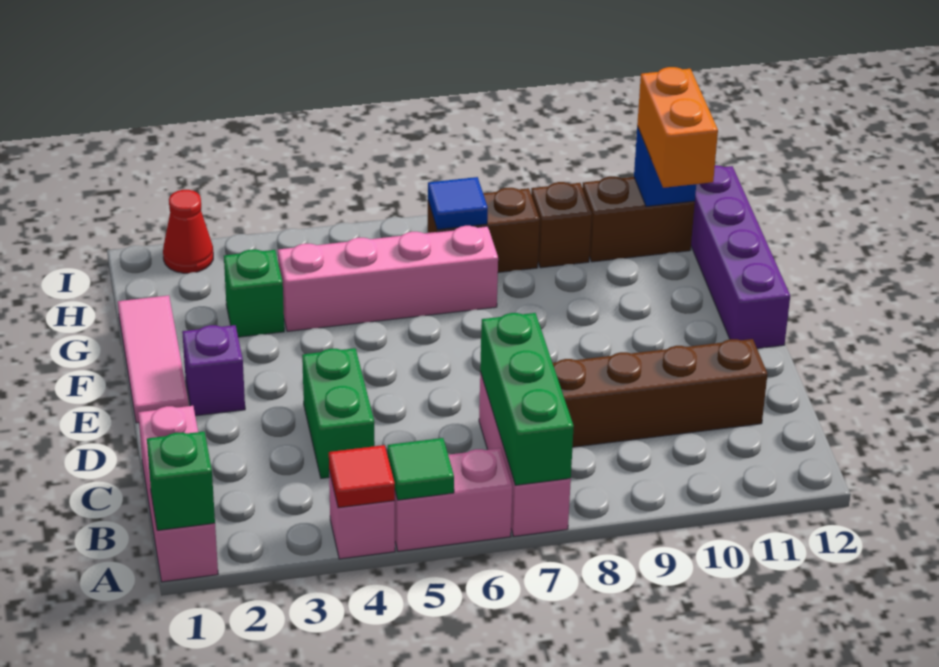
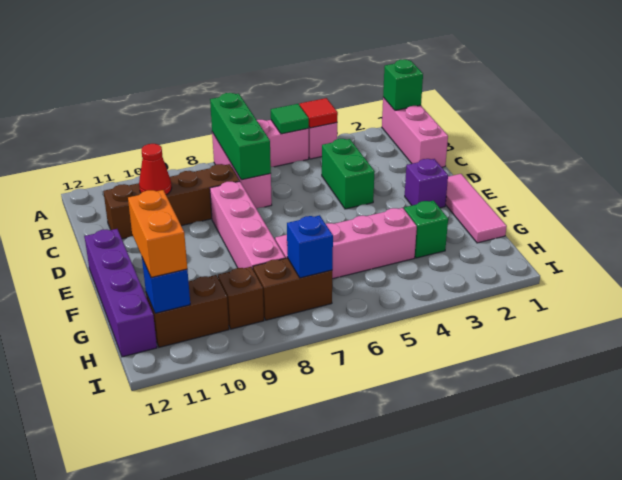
none -> pink 1x4 brick [210,181,285,268]
blue 1x1 tile [428,177,488,230] -> blue 1x1 brick [287,215,333,278]
red 1x1 cone [163,190,213,273] -> red 1x1 cone moved to [139,144,172,195]

